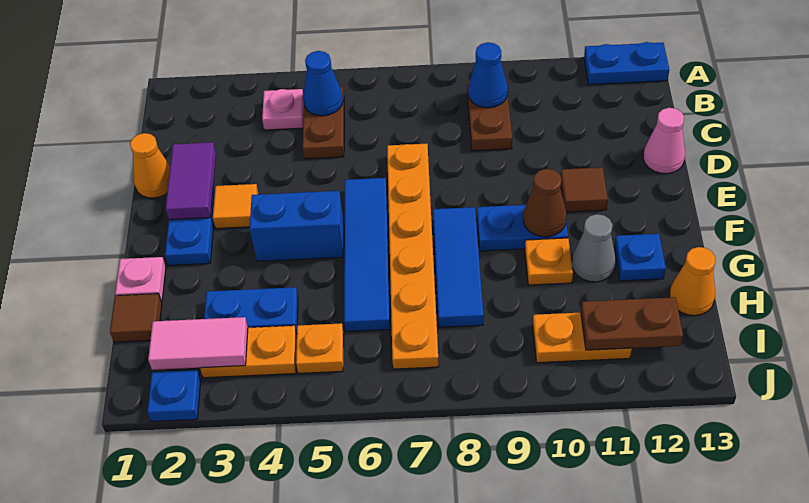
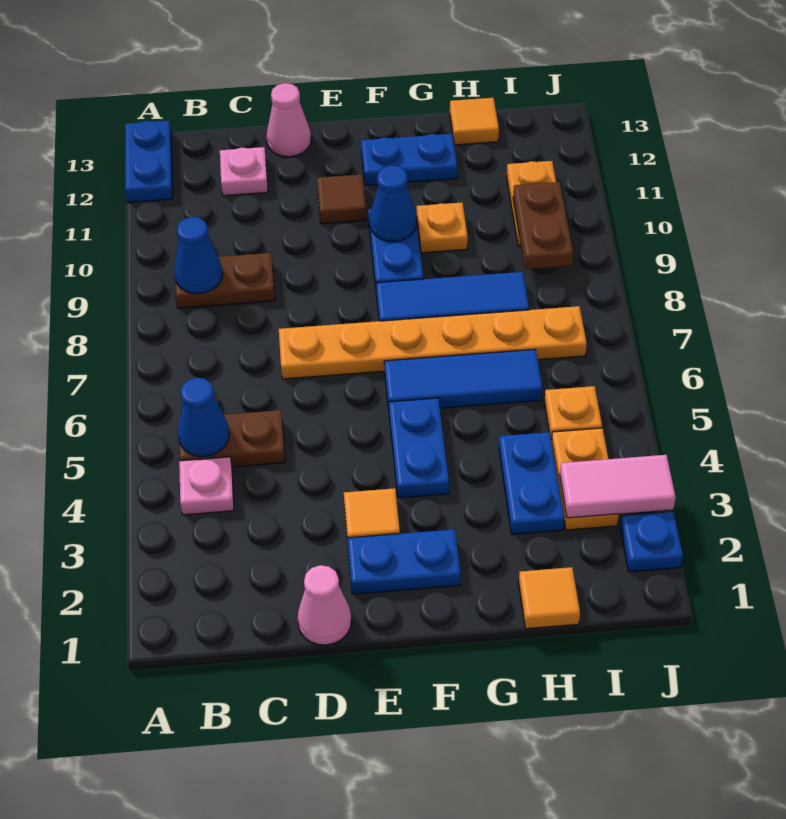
orange 1x1 cone [130,133,170,198] -> pink 1x1 cone [297,565,351,645]
purple 1x2 tile [165,142,216,220] -> none
blue 1x4 tile [344,178,390,332] -> blue 1x3 tile [384,349,542,408]
blue 1x2 brick [250,191,344,261] -> blue 1x2 plate [389,398,449,498]
brown 1x1 cone [523,169,566,237] -> blue 1x1 cone [370,166,417,242]
pink 1x1 plate [115,257,166,302] -> pink 1x1 plate moved to [220,147,268,196]
grey 1x1 cone [572,214,616,282] -> none
blue 1x1 plate [614,234,666,281] -> blue 1x2 plate [361,134,457,185]
brown 1x1 tile [110,294,162,342] -> orange 1x1 tile [519,567,580,629]
orange 1x1 cone [670,247,716,316] -> orange 1x1 tile [450,98,499,145]
pink 1x2 tile [148,317,248,370] -> pink 1x2 tile turned to [560,455,676,518]
brown 1x2 plate [581,297,683,350] -> brown 1x2 plate moved to [513,182,573,269]

